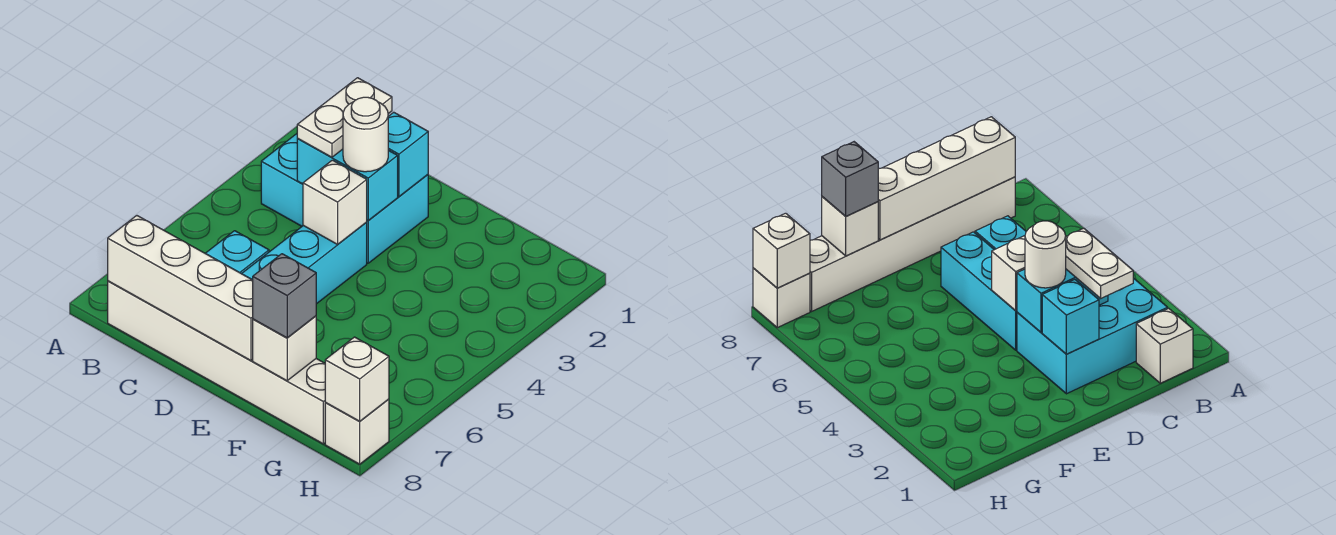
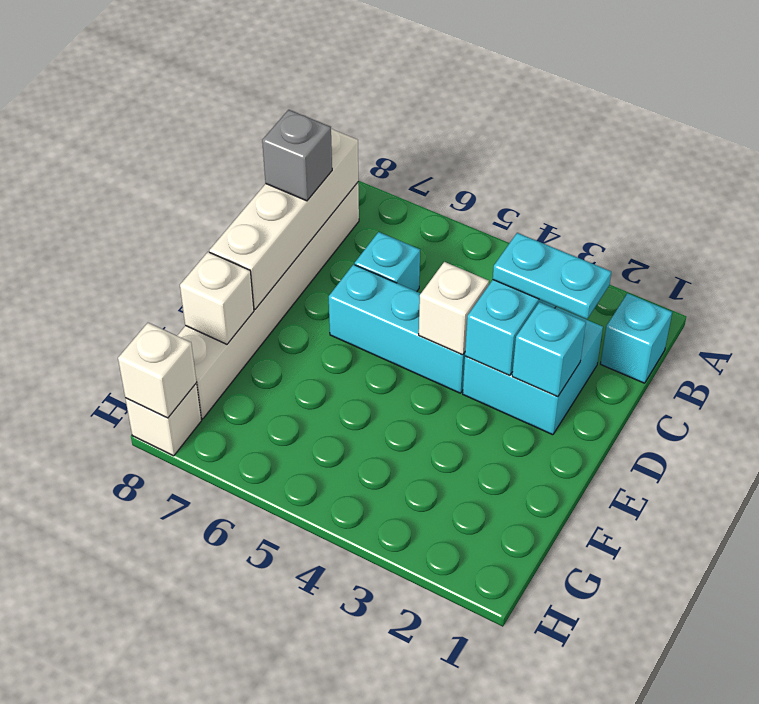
white 1x1 brick [1136,308,1193,383] -> cyan 1x1 brick [601,293,672,383]
cyan 2x3 brick [261,134,428,263] -> cyan 2x2 brick [463,307,603,435]
white 1x2 plate [297,78,392,157] -> cyan 1x2 plate [493,233,611,319]
white 1x1 round brick [343,97,388,172] -> none
grey 1x1 brick [253,254,316,338] -> grey 1x1 brick moved to [262,110,332,201]

